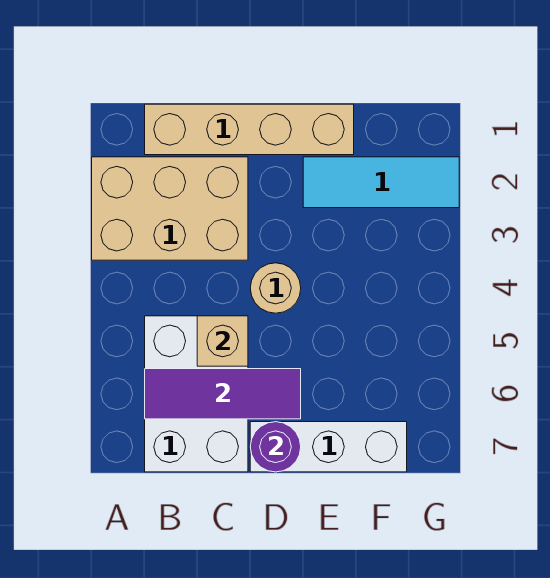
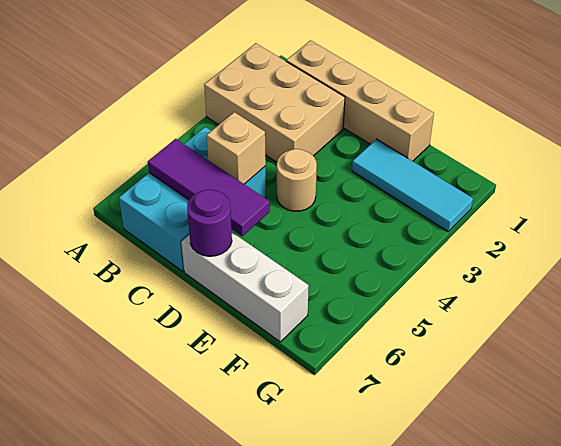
white 2x3 brick [145,316,248,472] -> cyan 2x3 brick [119,127,266,272]

